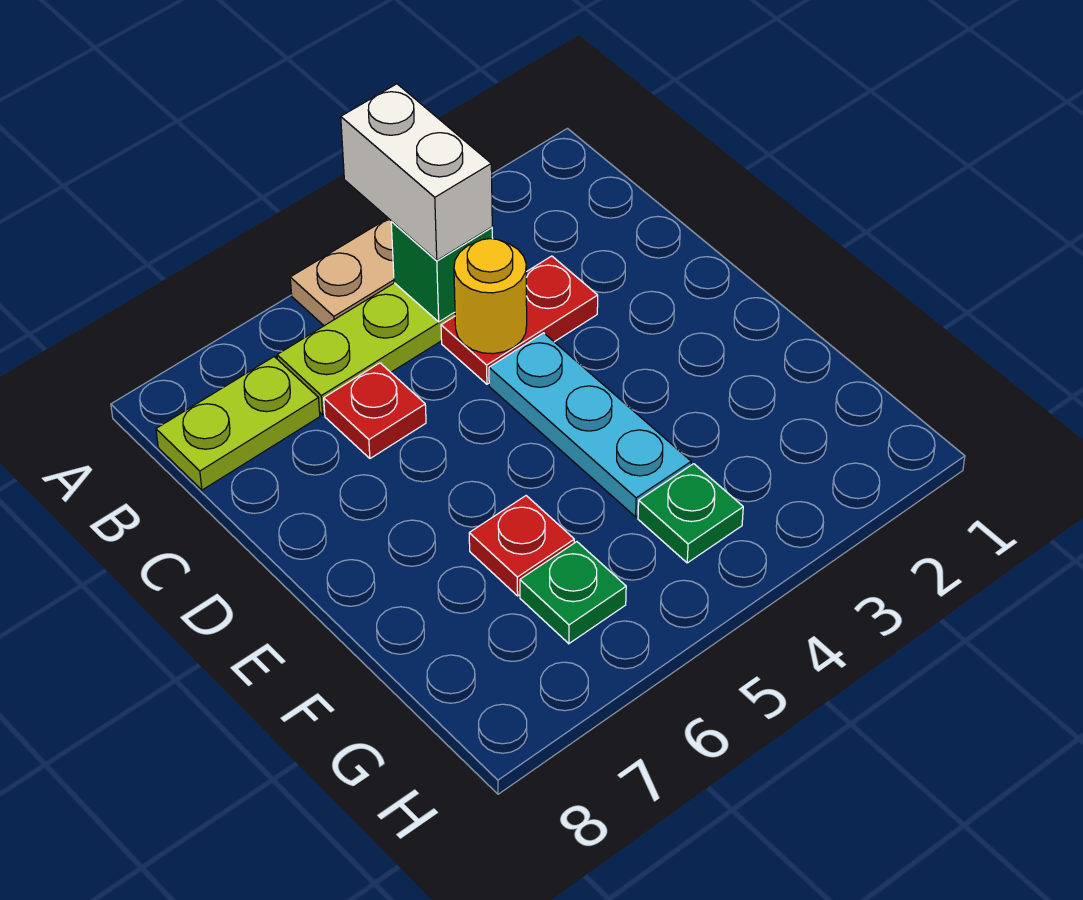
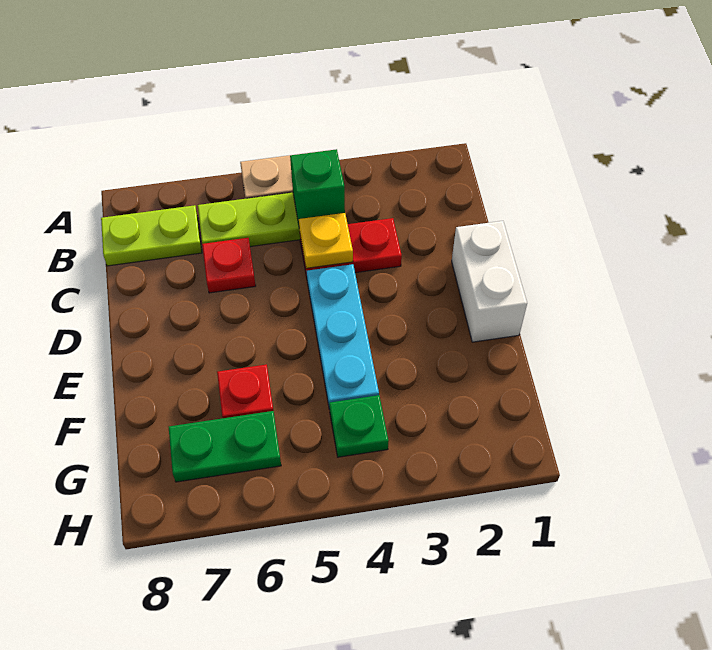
white 1x2 brick [341,84,492,260] -> white 1x2 brick moved to [452,221,527,342]
yellow 1x1 round brick [454,239,527,354] -> yellow 1x1 plate [299,213,353,268]
green 1x1 plate [520,542,626,644] -> green 1x2 plate [169,411,281,482]

